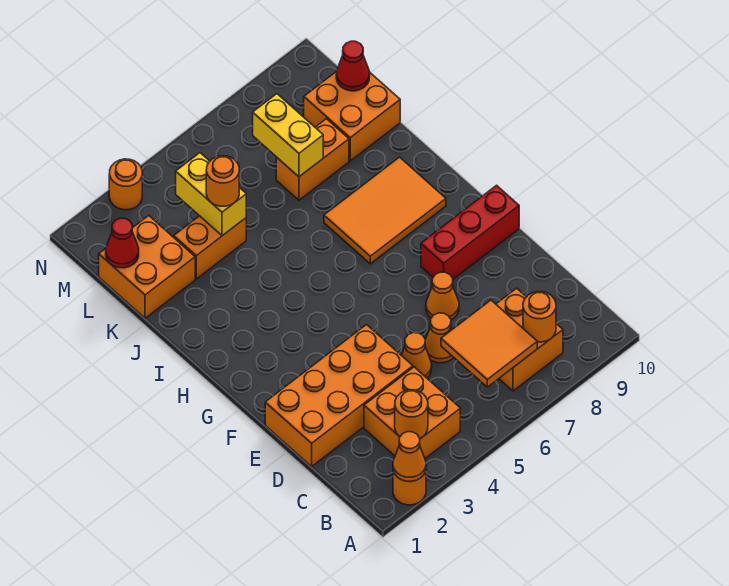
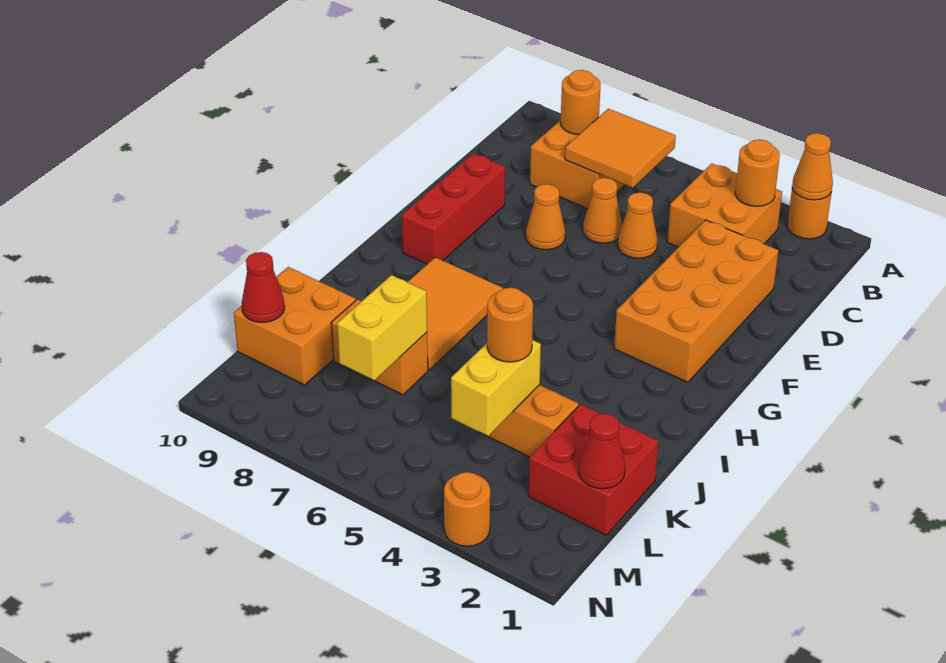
orange 2x4 brick [265,325,413,466] -> orange 2x4 brick turned to [614,220,778,382]
red 1x3 brick [421,185,519,279] -> red 1x3 brick turned to [402,153,505,264]
orange 2x3 tile [324,157,446,264] -> orange 2x3 tile turned to [407,257,503,370]
orange 2x2 brick [99,216,195,318] -> red 2x2 brick [529,404,658,535]

